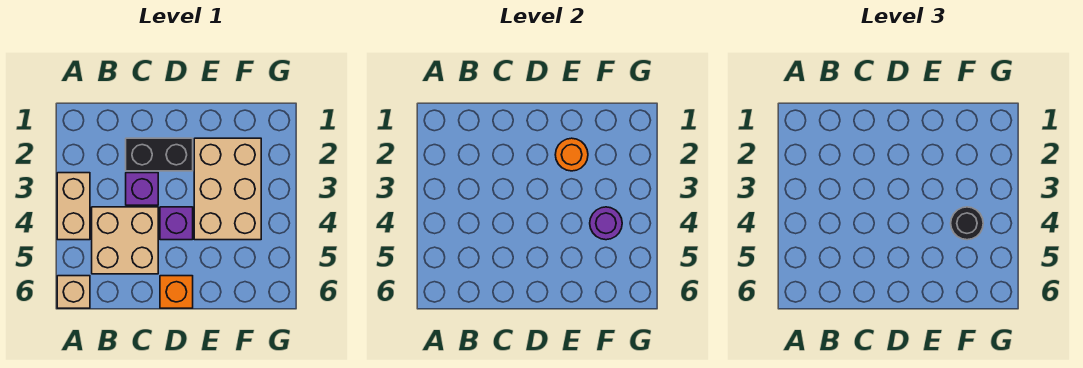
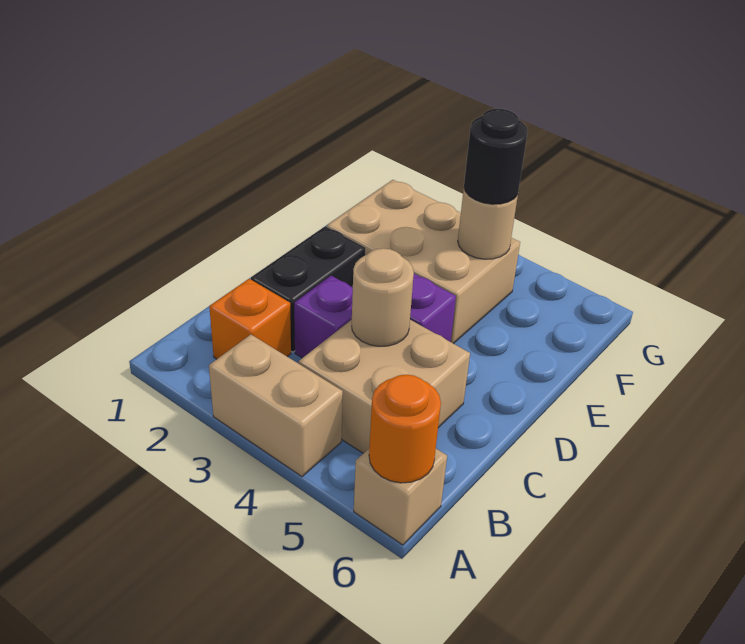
none -> tan 1x1 round brick [352,248,414,346]
orange 1x1 brick [160,276,193,308] -> orange 1x1 brick moved to [209,279,291,359]
orange 1x1 round brick [555,138,588,171] -> orange 1x1 round brick moved to [369,375,441,483]
purple 1x1 round brick [590,207,622,240] -> tan 1x1 round brick [458,189,518,259]

